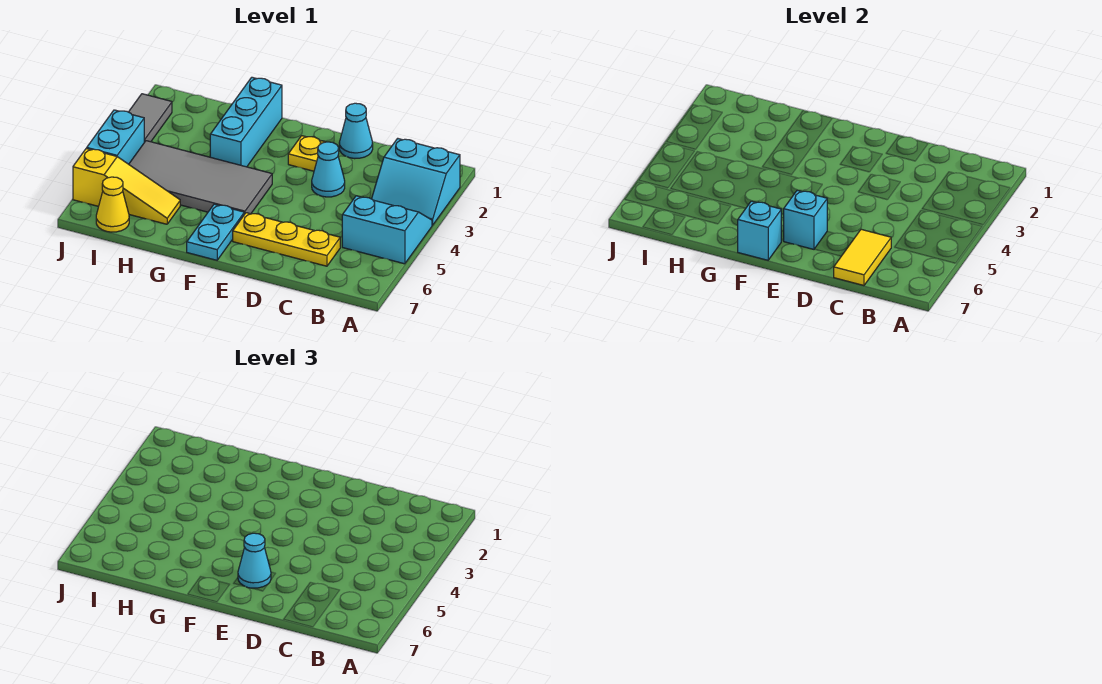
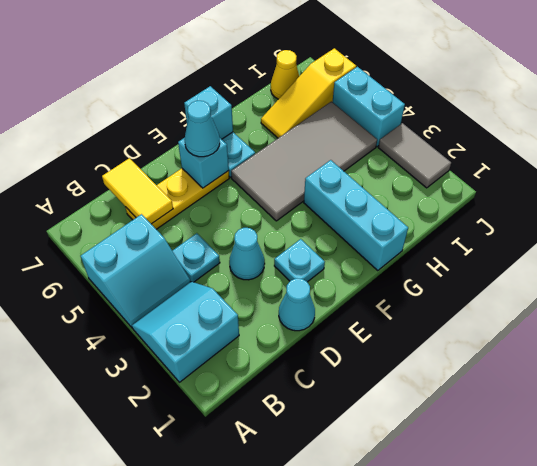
none -> cyan 1x1 plate [173,233,220,282]
yellow 1x1 plate [288,136,324,171] -> cyan 1x1 plate [274,239,325,282]

